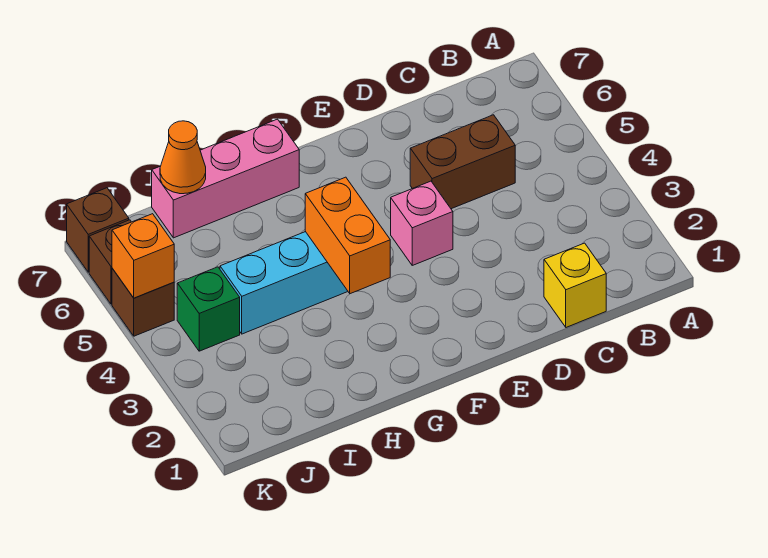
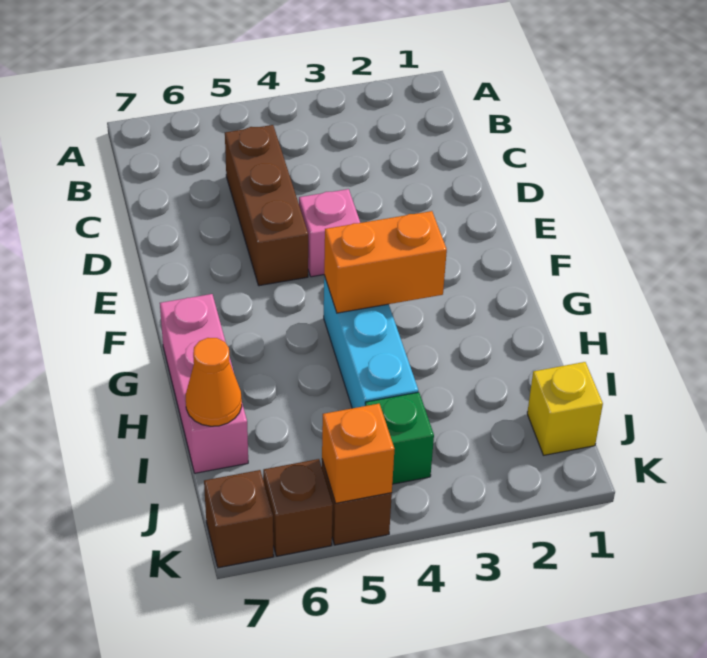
yellow 1x1 brick [544,243,606,327] -> yellow 1x1 brick moved to [527,362,603,455]
brown 1x2 brick [410,115,515,209] -> brown 1x3 brick [225,125,308,286]

